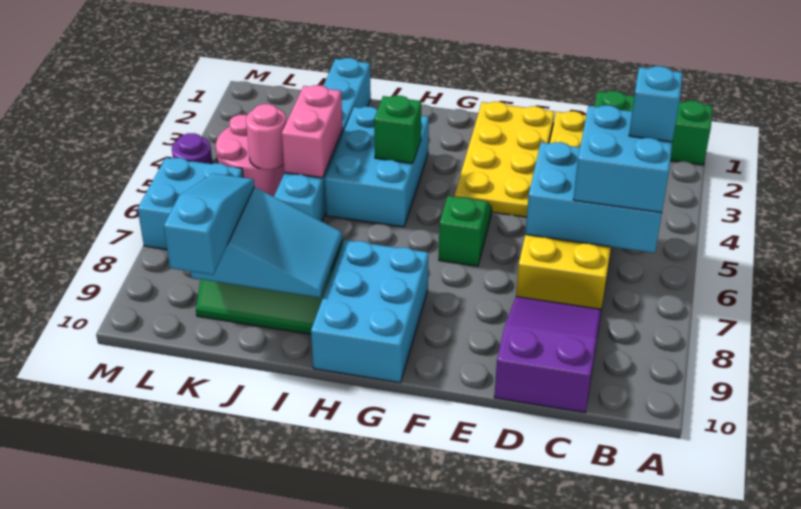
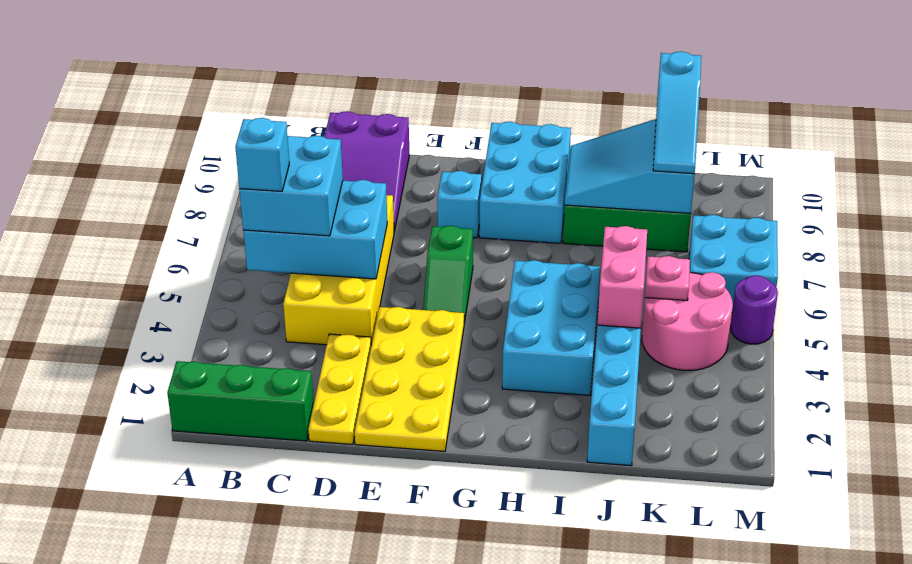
none -> cyan 1x1 brick [437,171,482,238]
green 1x1 brick [374,96,421,163] -> none
pink 1x1 round brick [246,104,286,170] -> pink 1x1 plate [645,256,690,300]

